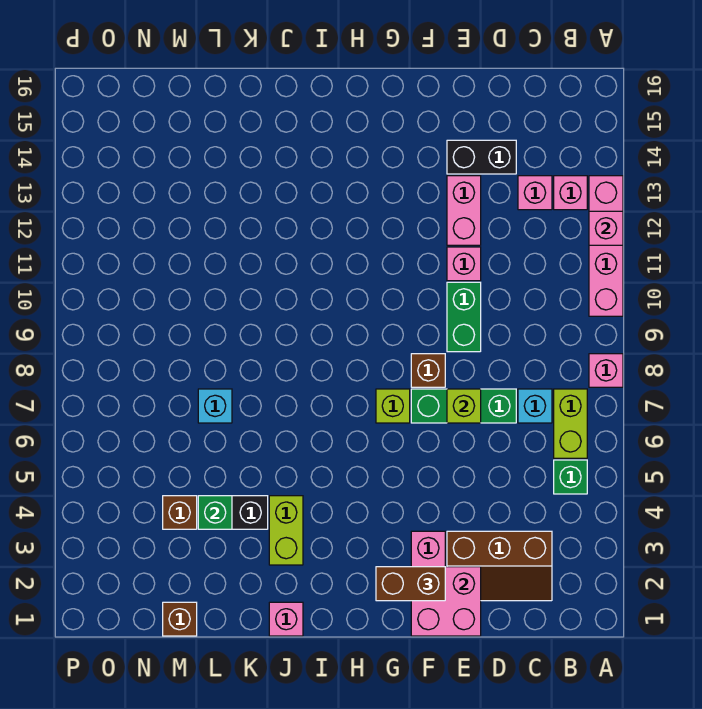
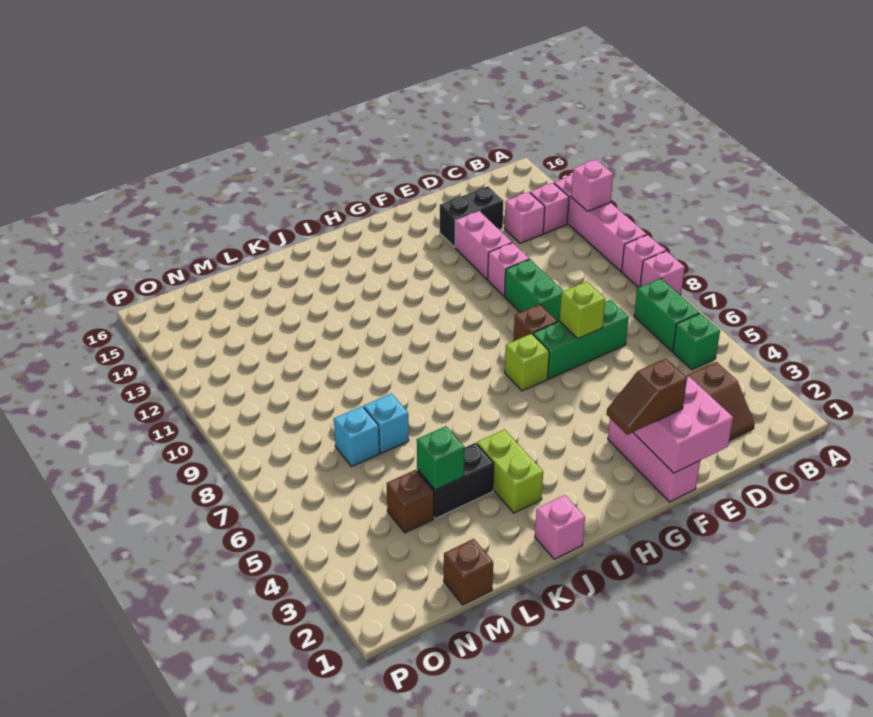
none -> pink 1x1 brick [622,235,665,288]
lime 1x2 brick [554,389,587,458] -> green 1x2 brick [634,278,700,351]
cyan 1x1 brick [518,389,552,423] -> cyan 1x1 brick moved to [334,406,380,466]
brown 1x2 brick [376,567,445,601] -> brown 1x2 slope [606,358,687,435]

